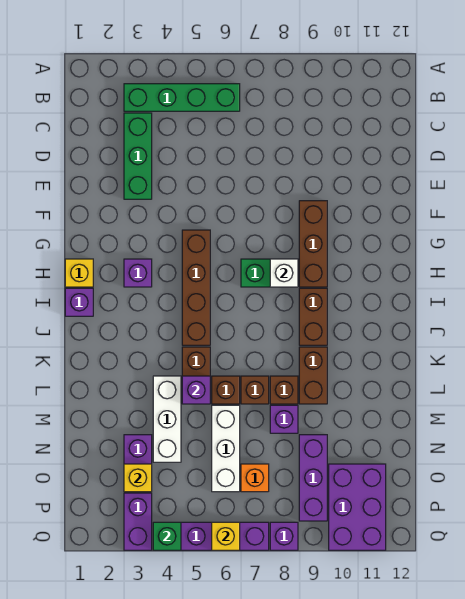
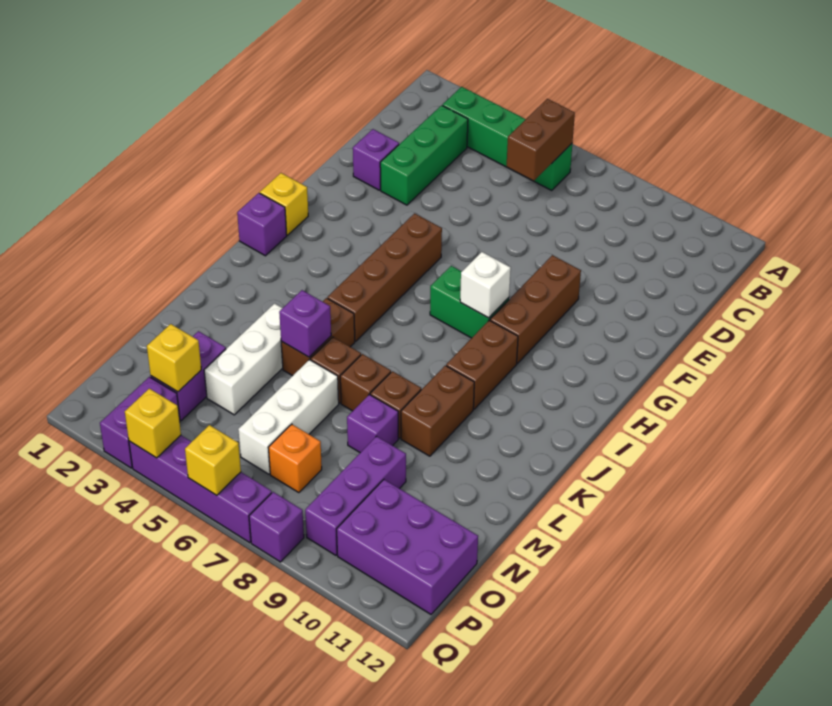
none -> brown 1x2 brick [507,99,575,181]
purple 1x1 brick [124,259,152,287] -> purple 1x1 brick moved to [353,129,399,190]
purple 2x3 brick [329,464,386,550] -> purple 2x3 brick turned to [337,480,478,614]
green 1x1 brick [153,522,181,550] -> yellow 1x1 brick [125,388,181,458]

